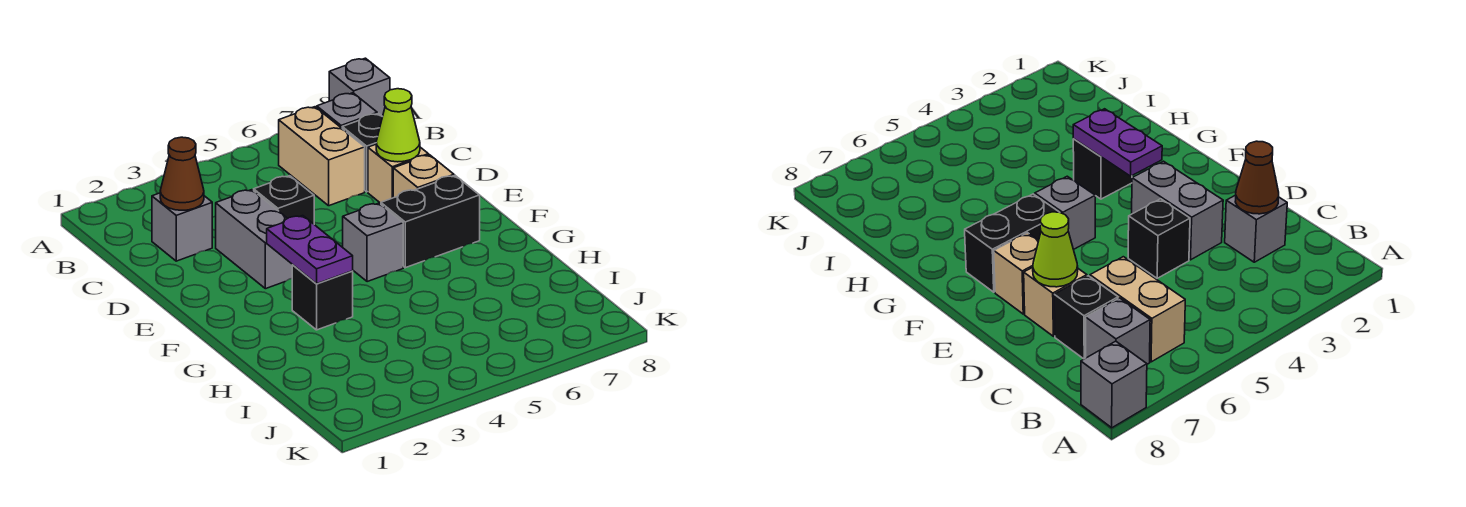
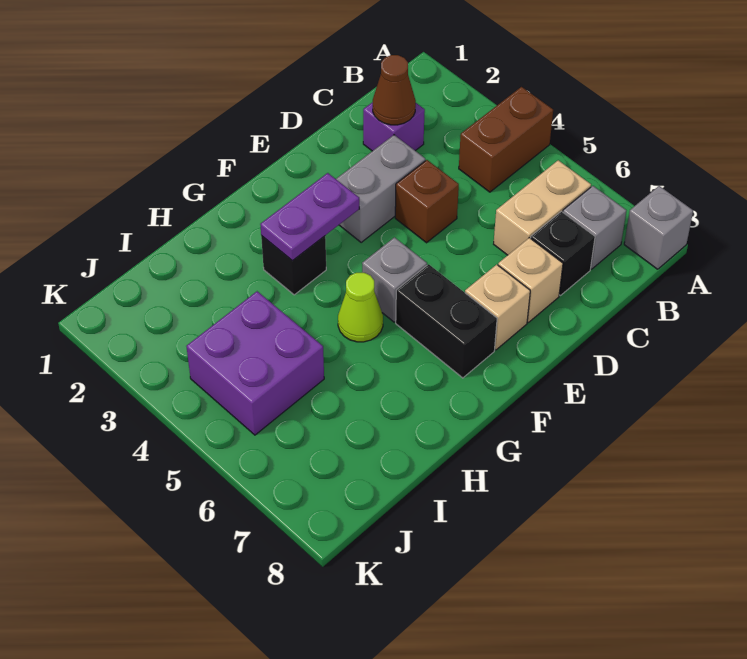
none -> brown 1x2 brick [459,87,553,192]
grey 1x1 brick [152,193,212,261] -> purple 1x1 brick [363,102,425,151]
black 1x1 brick [254,176,314,224] -> brown 1x1 brick [395,160,459,243]
lime 1x1 cone [376,89,420,162] -> lime 1x1 cone moved to [338,273,383,342]
none -> purple 2x2 brick [186,291,324,435]

